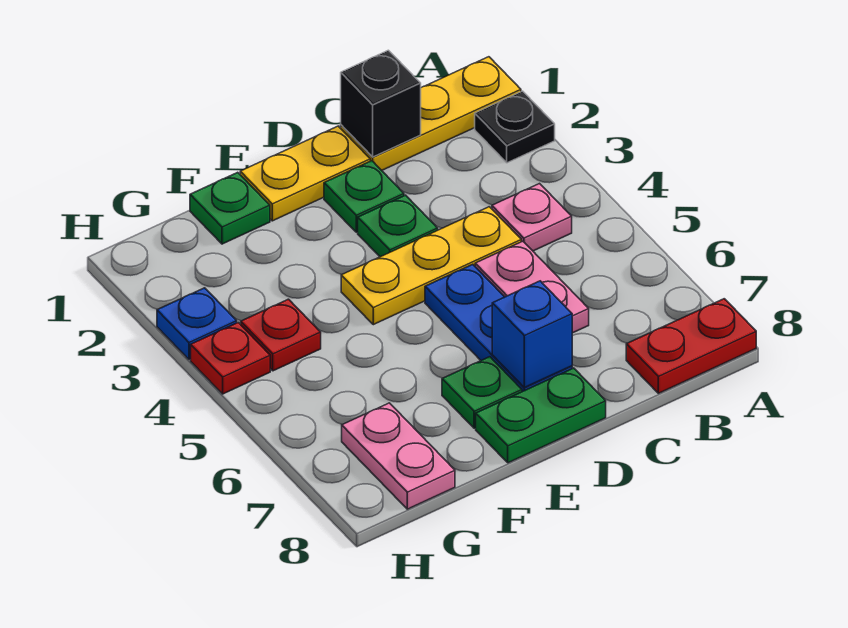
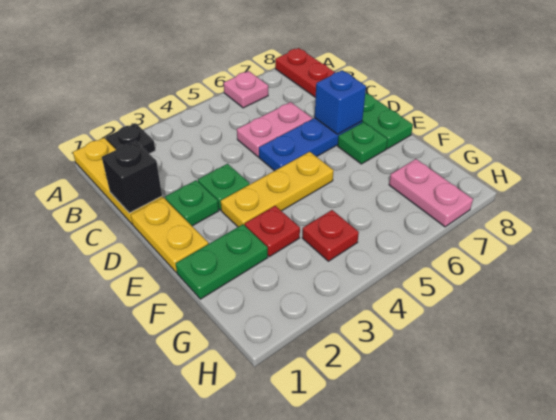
pink 1x1 plate [492,184,572,251] -> pink 1x1 plate moved to [224,71,268,108]
yellow 1x3 plate [341,207,521,325] -> yellow 1x3 plate turned to [221,152,334,227]
green 1x1 plate [190,172,270,244] -> green 1x2 plate [176,224,268,299]
pink 1x2 plate [342,403,455,509] -> pink 1x2 plate turned to [389,159,473,227]
blue 1x1 plate [157,288,237,359] -> none
red 1x1 plate [191,322,270,394] -> red 1x1 plate moved to [245,206,300,257]

